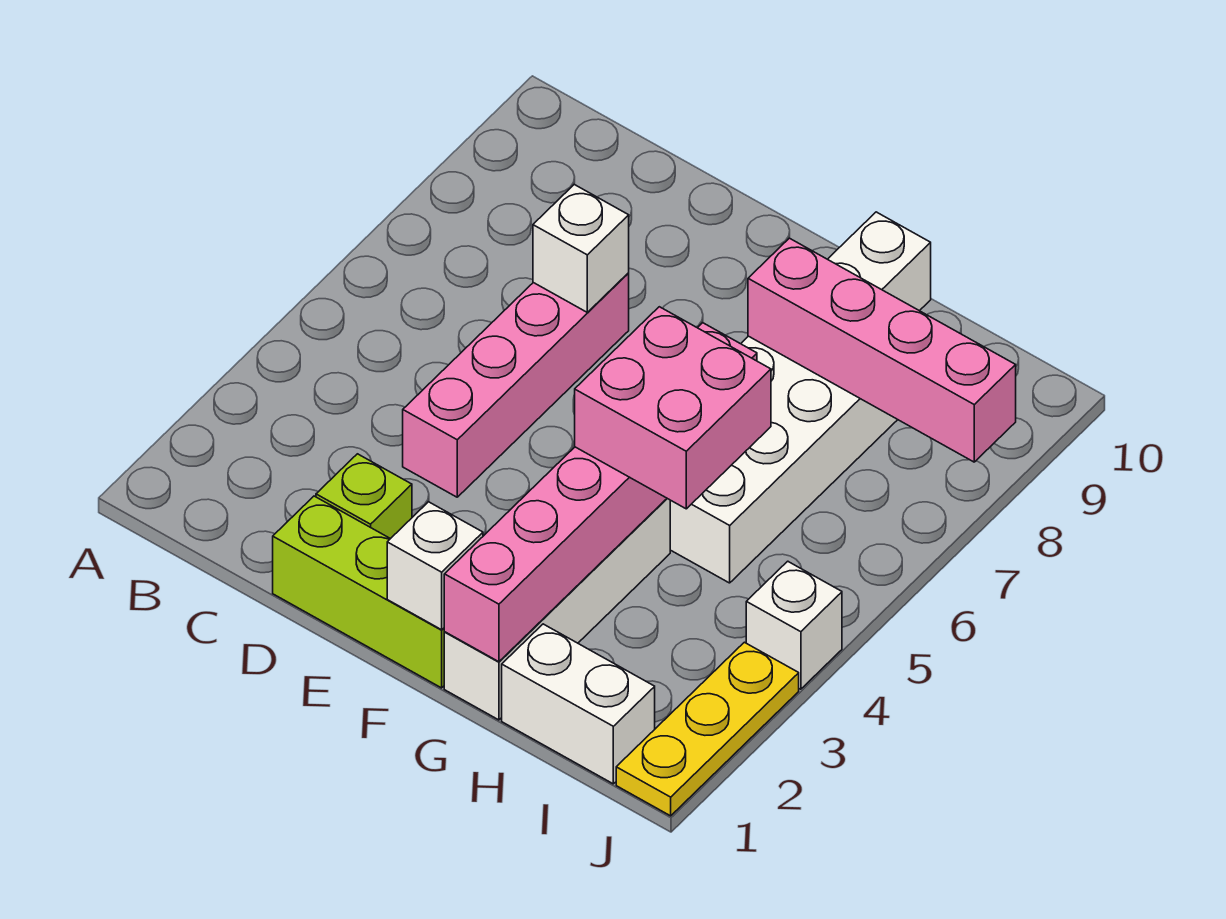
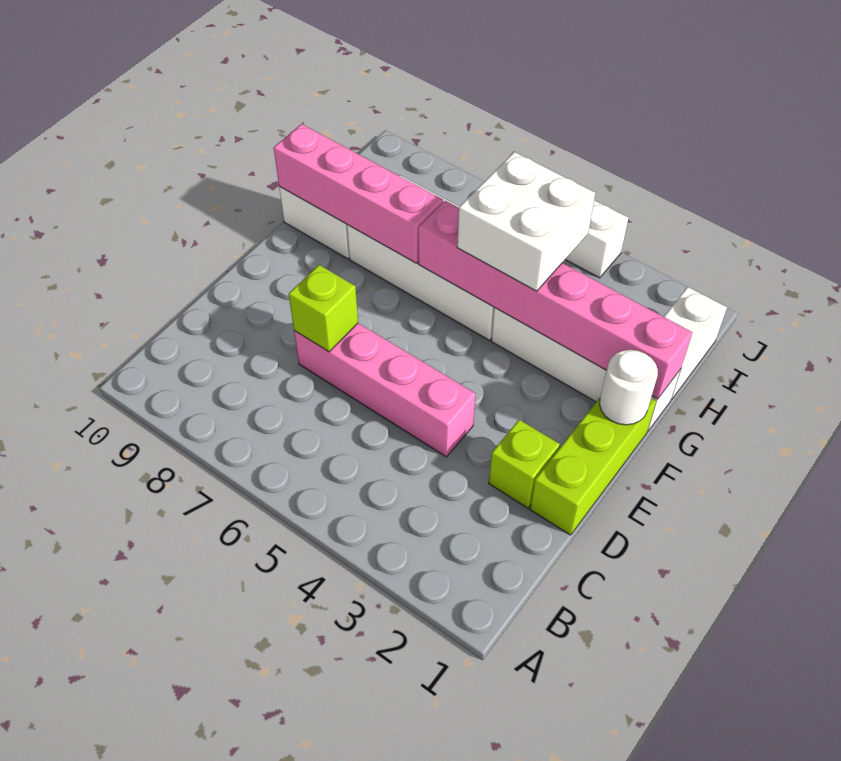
white 1x1 brick [533,184,629,312] -> lime 1x1 brick [289,265,358,352]
white 1x1 brick [387,502,483,630] -> white 1x1 round brick [600,350,658,425]
pink 2x2 brick [575,307,771,509] -> white 2x2 brick [457,152,595,291]
pink 1x4 brick [748,238,1016,462] -> pink 1x4 brick turned to [274,124,443,263]
yellow 1x3 plate [616,642,799,816] -> none

